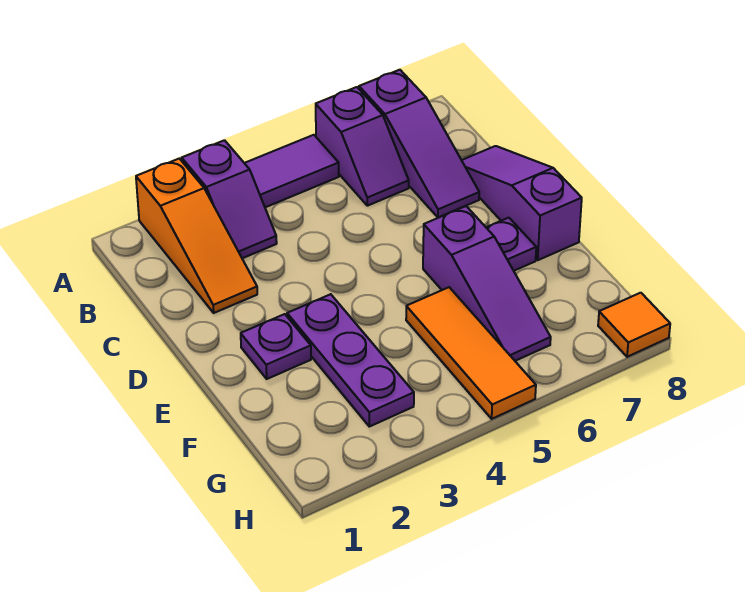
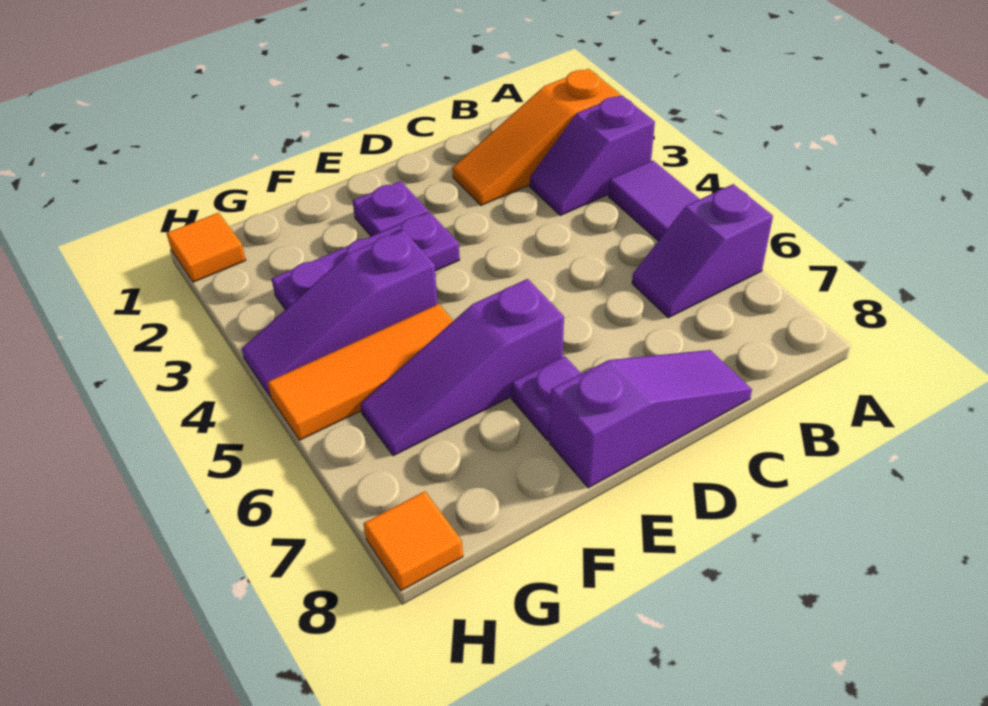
purple 1x3 slope [359,70,479,218] -> purple 1x3 slope moved to [242,230,438,397]
none -> orange 1x1 tile [166,213,246,282]

